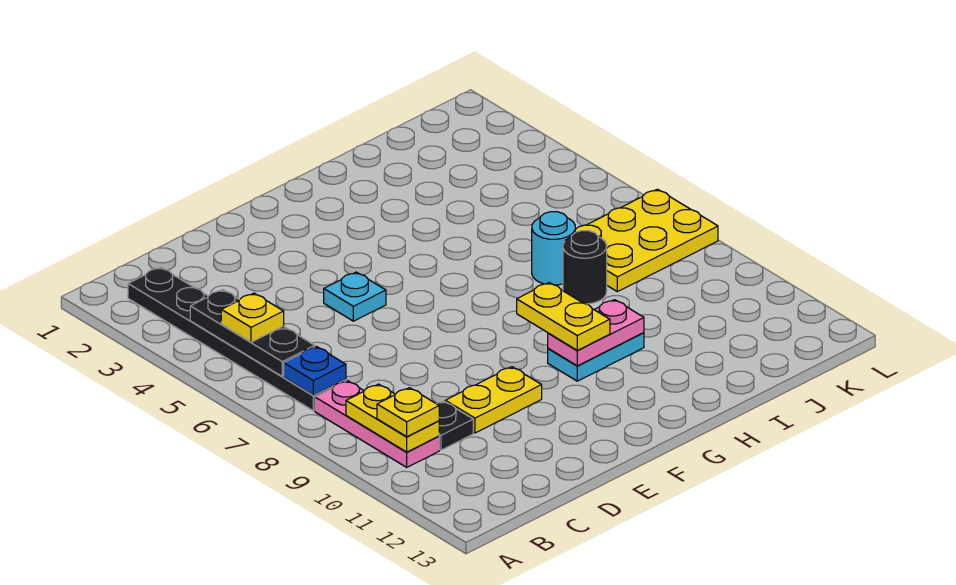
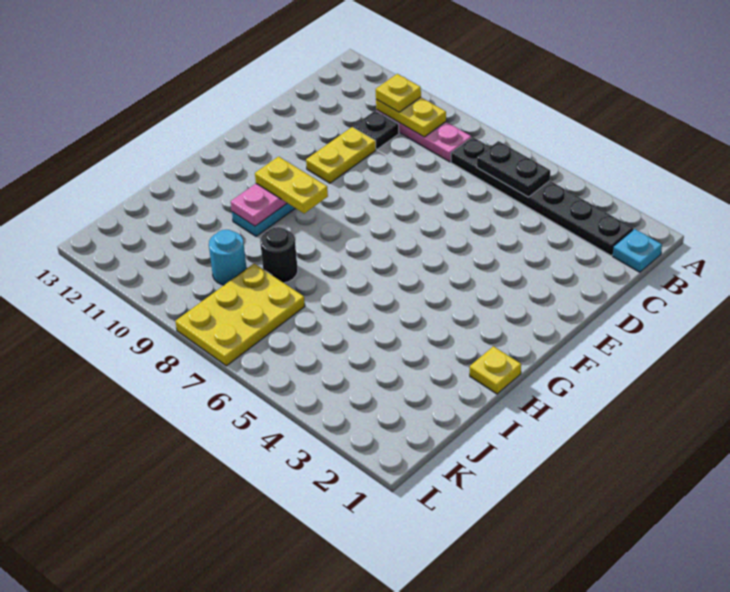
black 1x3 plate [190,290,315,376] -> black 1x2 plate [477,141,550,197]
yellow 1x1 plate [221,293,284,342] -> yellow 1x1 plate moved to [470,346,521,394]
blue 1x1 plate [284,346,346,395] -> none
cyan 1x1 plate [324,272,386,321] -> cyan 1x1 plate moved to [613,229,662,272]
cyan 1x1 round brick [532,212,575,285] -> cyan 1x1 round brick moved to [209,230,247,285]

